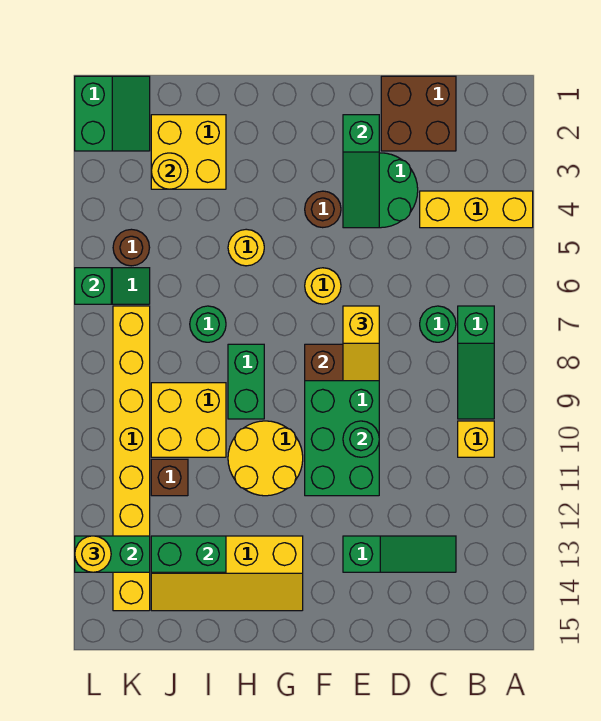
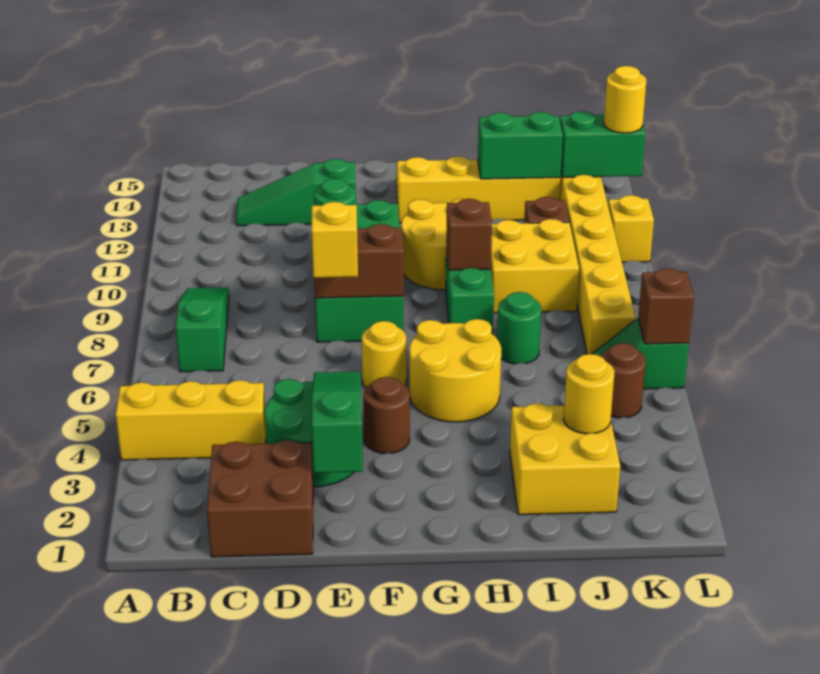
yellow 1x1 brick [458,421,494,457] -> yellow 1x1 brick moved to [608,195,654,262]
green 1x1 round brick [420,306,456,342] -> none
yellow 1x1 round brick [228,229,264,266] -> yellow 2x2 round brick [409,319,501,422]
none -> brown 1x1 brick [446,199,492,270]
green 2x2 slope [75,76,150,151] -> none
green 1x1 brick [75,268,111,304] -> brown 1x1 brick [638,268,694,344]

